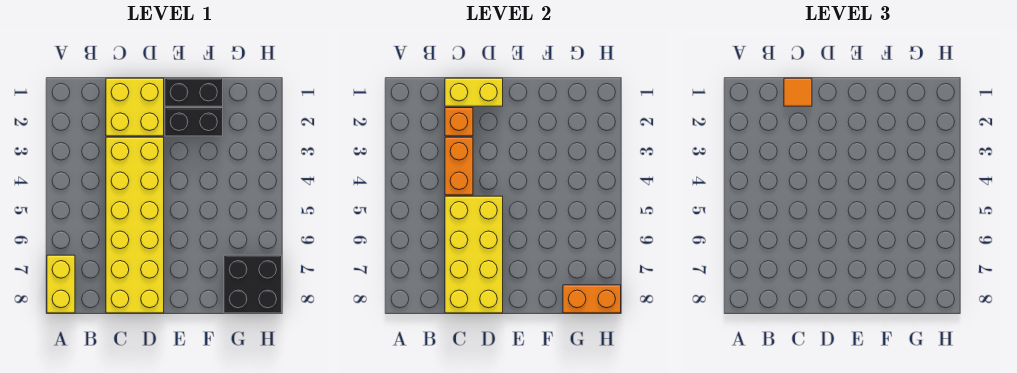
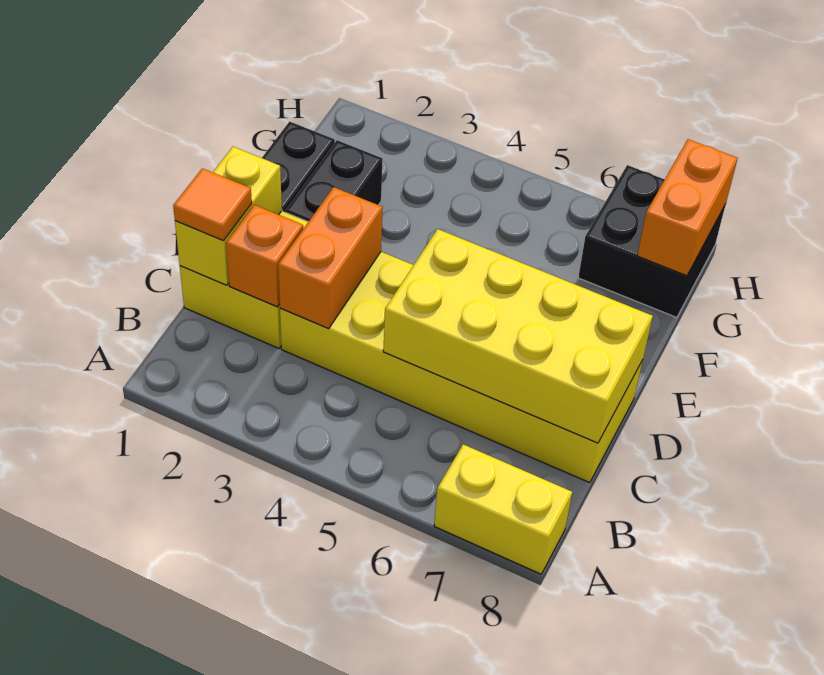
orange 1x2 brick [445,137,473,195] -> orange 1x2 brick turned to [278,187,383,329]

